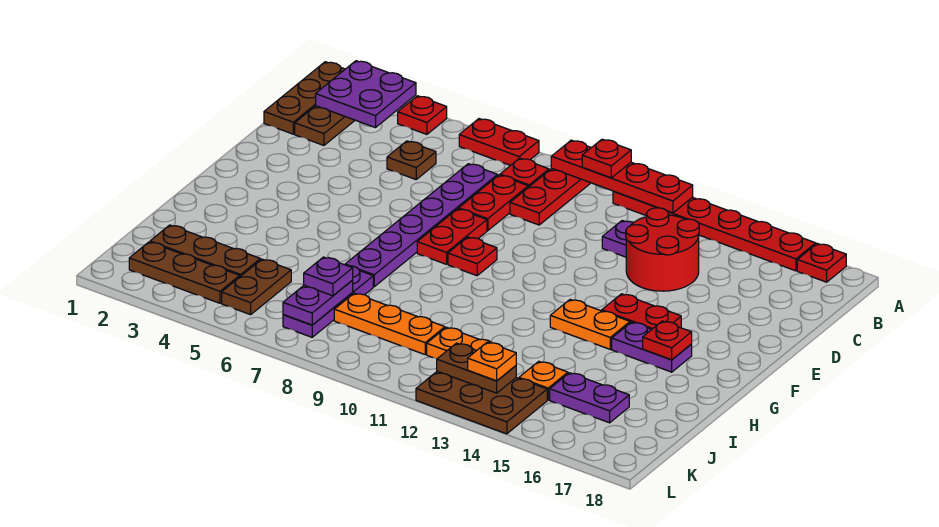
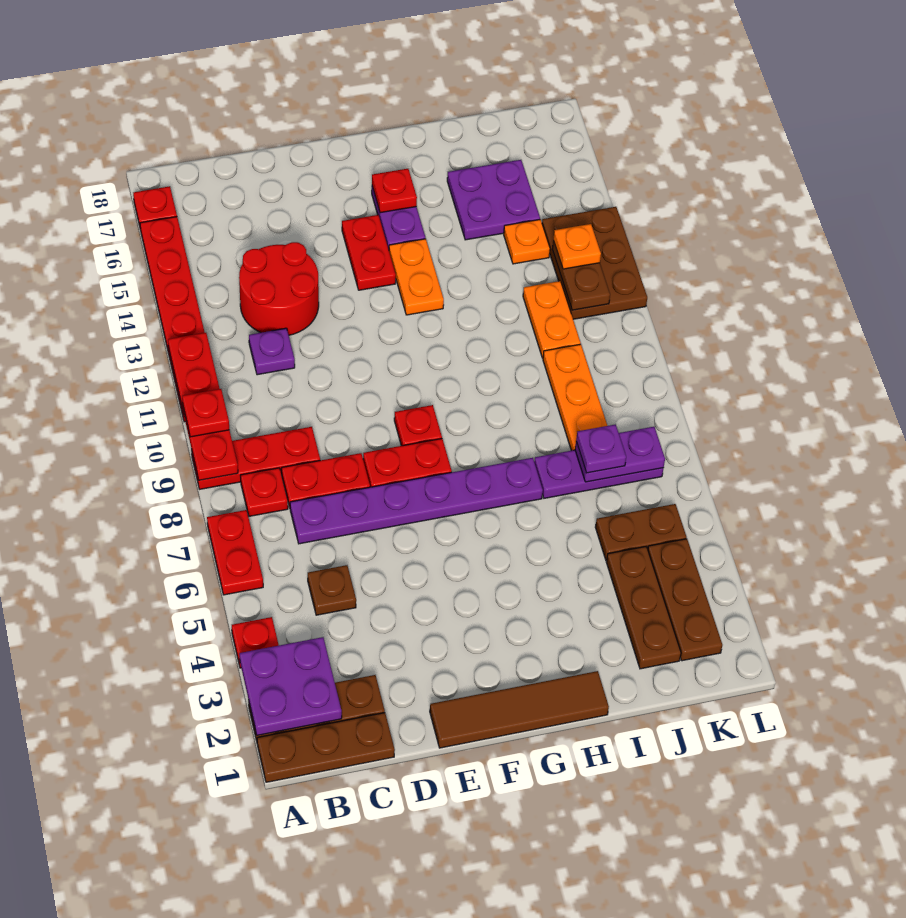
none -> brown 1x4 tile [430,671,609,748]
purple 1x2 plate [550,373,629,423] -> purple 2x2 plate [447,160,540,240]

